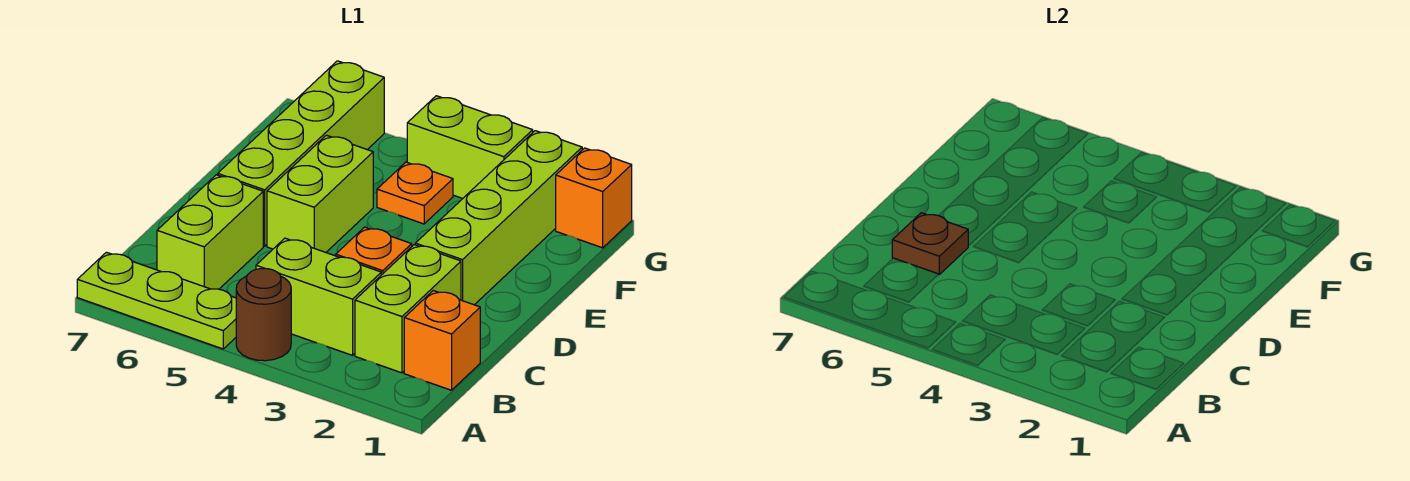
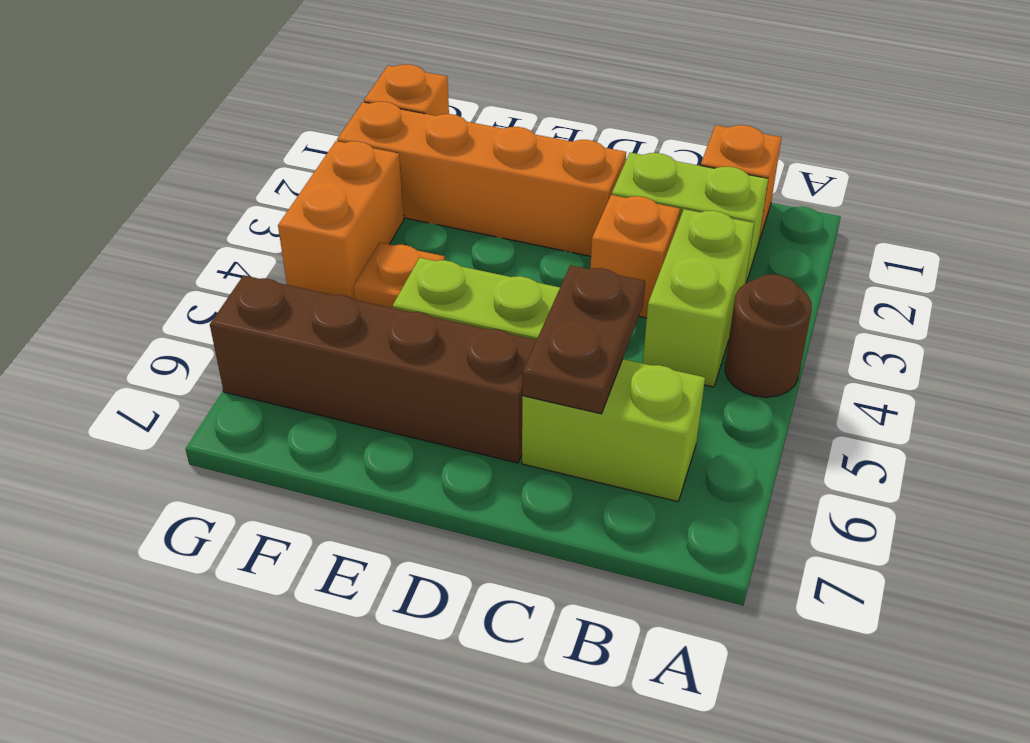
lime 1x3 plate [77,252,236,349] -> none
brown 1x1 plate [892,213,968,274] -> brown 1x2 plate [522,265,645,414]
lime 1x4 brick [415,131,582,305] -> orange 1x4 brick [337,102,626,256]
lime 1x4 brick [218,61,384,246] -> brown 1x4 brick [210,275,537,463]
lime 1x2 brick [407,96,533,198] -> orange 1x2 brick [278,141,404,300]

